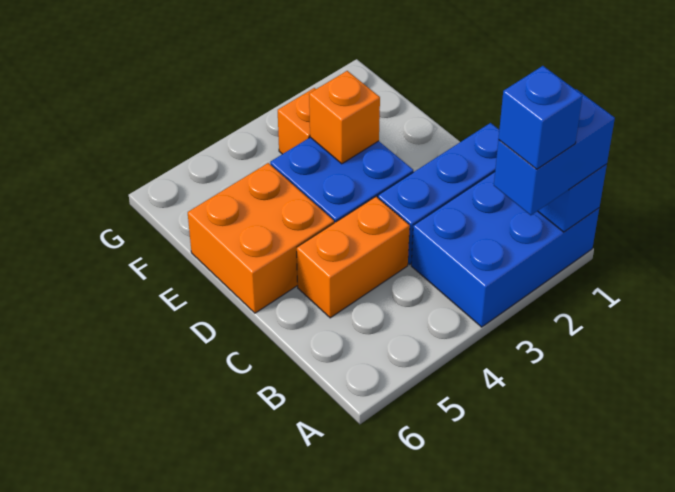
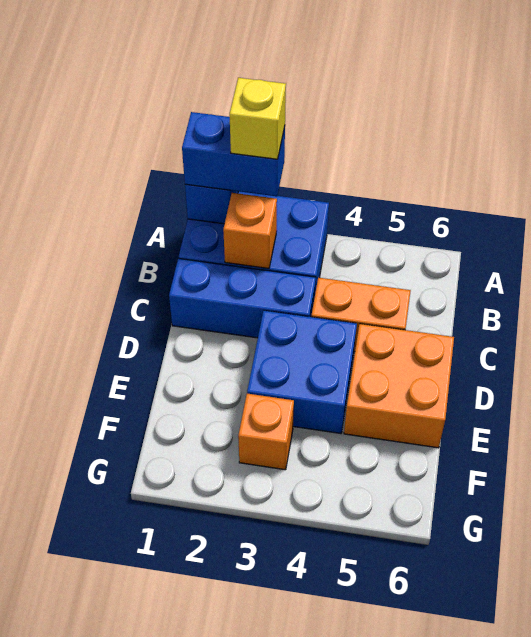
blue 1x1 brick [498,66,583,169] -> yellow 1x1 brick [230,78,286,159]
orange 1x1 brick [309,71,380,164] -> orange 1x1 brick moved to [223,193,277,269]

